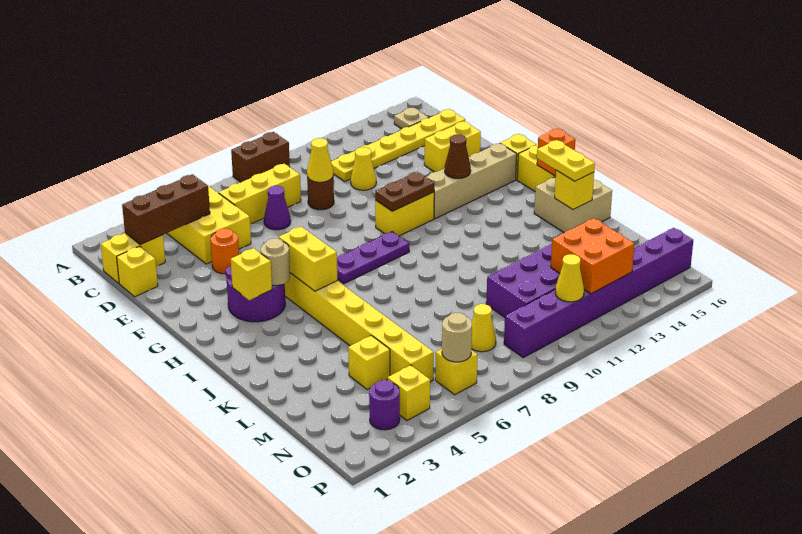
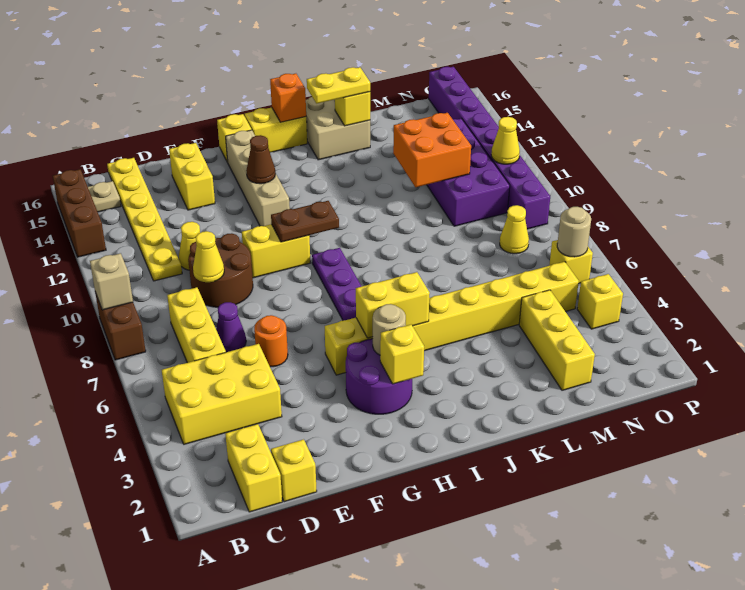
none -> tan 1x1 brick [90,253,133,310]
brown 1x3 brick [122,174,210,245] -> brown 1x3 brick moved to [53,169,106,257]
brown 1x1 round brick [307,177,334,210] -> brown 2x2 round brick [188,233,253,307]
orange 1x1 round brick [211,228,239,274] -> orange 1x1 round brick moved to [254,315,288,367]
yellow 1x2 brick [375,192,434,236] -> yellow 1x2 brick turned to [242,224,310,278]
brown 1x2 plate [375,172,434,211] -> brown 1x2 plate turned to [271,201,339,242]
yellow 1x1 brick [348,335,390,390] -> yellow 1x3 brick [519,290,595,390]
orange 2x2 brick [551,218,635,294] -> orange 2x2 brick moved to [393,113,471,187]
purple 1x1 round brick [369,380,400,430] -> none

